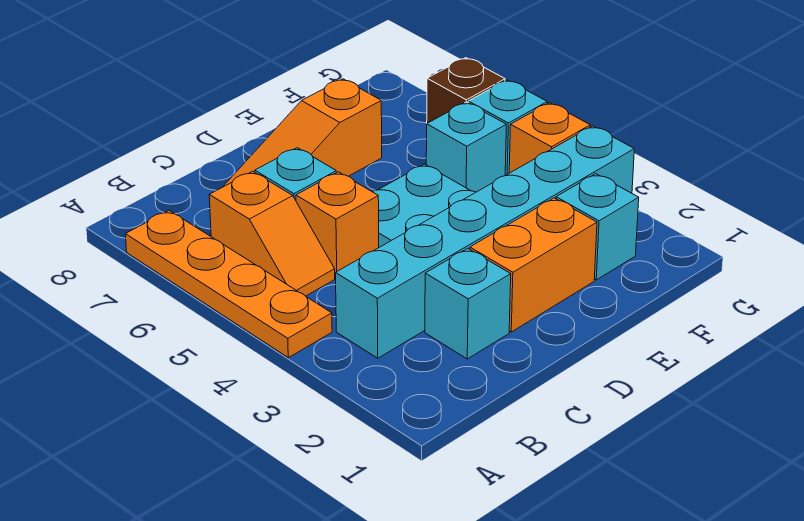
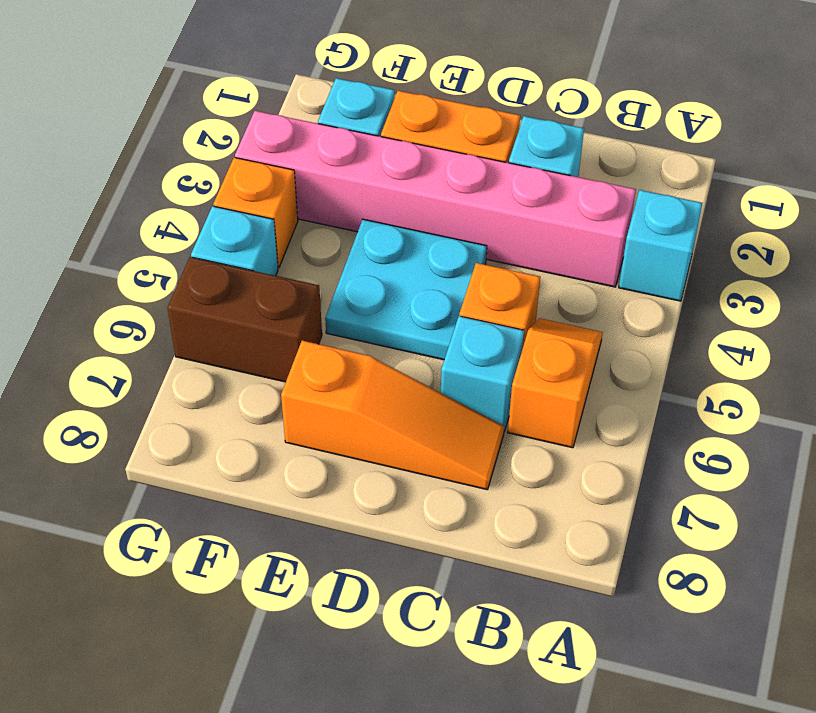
orange 1x4 plate [125,211,332,358] -> none
cyan 1x6 brick [336,126,634,358] -> pink 1x6 brick [235,111,636,287]
cyan 1x1 brick [426,102,506,192] -> cyan 1x1 brick moved to [619,190,702,301]
brown 1x1 brick [427,58,505,123] -> brown 1x2 brick [167,257,322,382]

